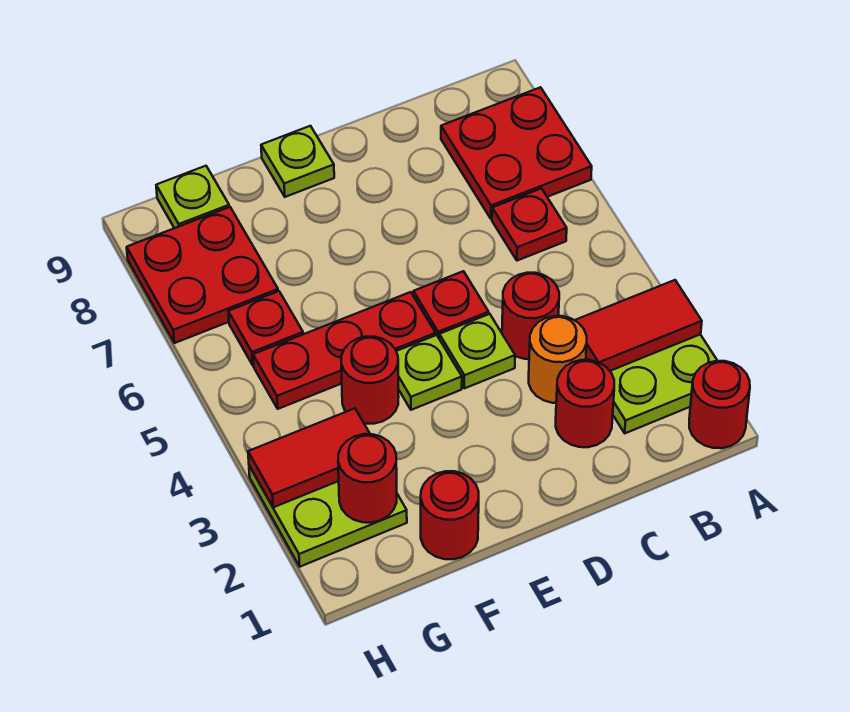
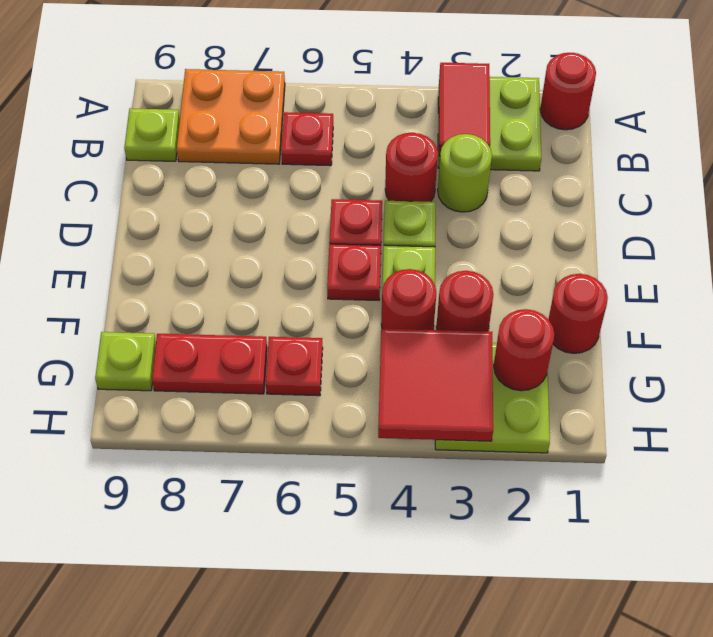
red 2x2 plate [441,87,592,219] -> orange 2x2 plate [177,69,285,164]
red 1x1 round brick [556,360,614,447] -> red 1x1 round brick moved to [436,271,493,332]
orange 1x1 round brick [529,316,587,403] -> lime 1x1 round brick [438,134,492,212]
red 1x3 plate [253,292,436,409] -> red 1x1 plate [327,244,381,300]
lime 1x1 plate [261,126,334,197] -> lime 1x1 plate moved to [124,108,180,161]
red 1x2 tile [248,408,370,507] -> red 2x2 tile [378,329,493,441]
red 2x2 plate [127,207,278,343] -> red 1x2 plate [152,334,267,394]

